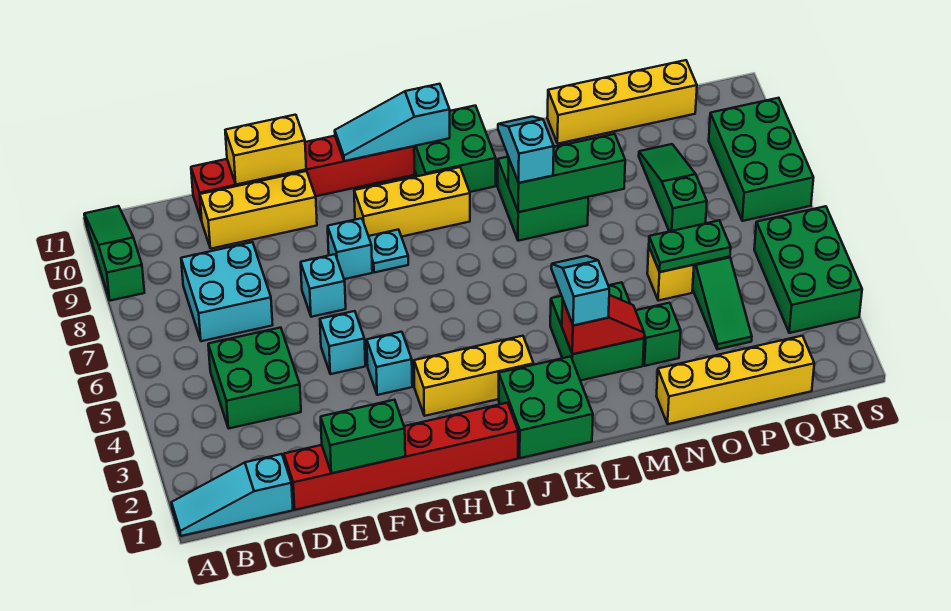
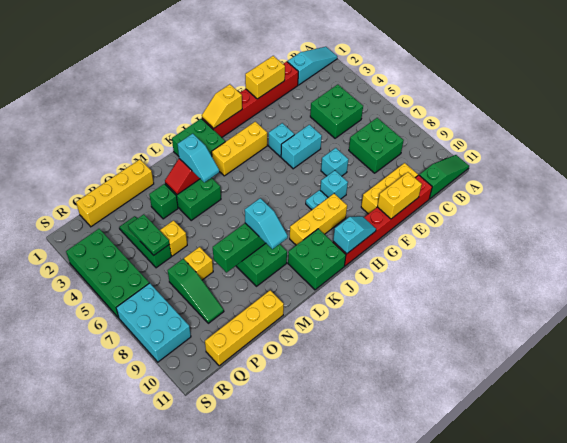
green 1x3 slope [84,206,144,301] -> green 1x3 slope turned to [419,155,469,199]
cyan 2x2 brick [181,242,273,341] -> green 2x2 brick [349,118,404,173]
green 1x2 brick [321,400,405,473] -> yellow 1x2 brick [245,56,285,99]
cyan 1x1 brick [320,311,365,374] -> cyan 1x2 brick [281,125,322,169]
none -> yellow 1x2 slope [202,84,242,129]
cyan 1x3 slope [335,84,450,161] -> cyan 1x2 slope [333,216,376,254]
green 1x2 plate [649,220,731,272] -> green 1x2 plate turned to [128,214,169,255]
none -> yellow 1x1 brick [184,247,213,280]
green 2x3 brick [754,206,862,333] -> green 2x4 brick [66,229,149,318]
green 2x3 brick [709,98,814,221] -> cyan 2x3 brick [116,283,191,362]

